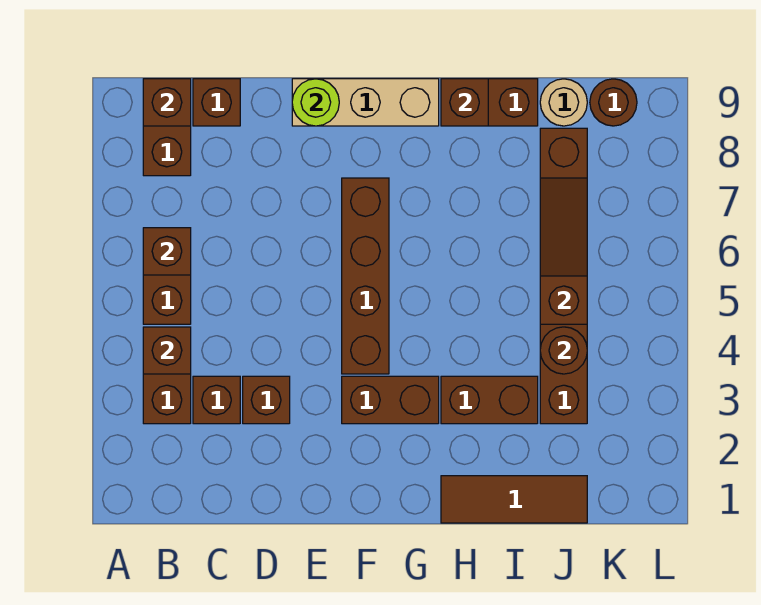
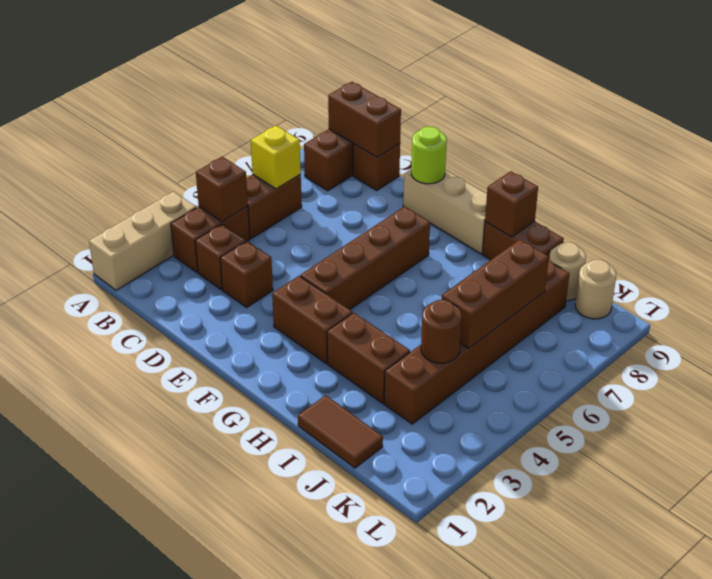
none -> tan 1x3 brick [89,192,196,290]
brown 1x1 brick [143,228,191,275] -> yellow 1x1 brick [251,126,301,189]
brown 1x1 brick [143,79,191,126] -> brown 1x2 brick [328,82,401,157]
brown 1x3 tile [441,476,587,523] -> brown 1x2 tile [298,395,383,468]
brown 1x3 slope [540,178,587,324] -> brown 1x3 brick [442,240,549,348]
brown 1x1 round brick [590,79,637,126] -> tan 1x1 round brick [575,260,616,319]

